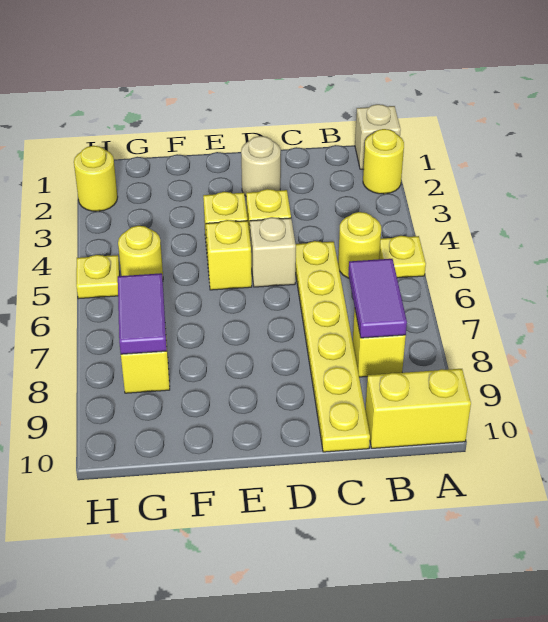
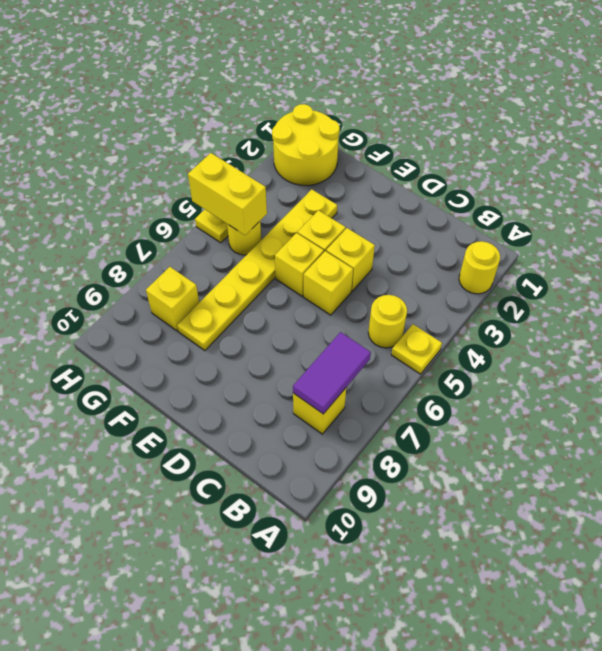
tan 1x1 brick [355,104,401,169] -> none
yellow 1x2 brick [365,369,471,448] -> yellow 1x2 brick moved to [188,153,267,235]
yellow 1x6 plate [295,241,370,452] -> yellow 1x6 plate moved to [177,189,337,351]
tan 1x1 round brick [241,136,281,196] -> none
tan 1x1 brick [250,217,296,287] -> yellow 1x1 brick [304,251,353,315]
purple 1x2 tile [118,273,167,354] -> none
yellow 1x1 round brick [74,146,118,211] -> yellow 2x2 round brick [272,104,340,185]

